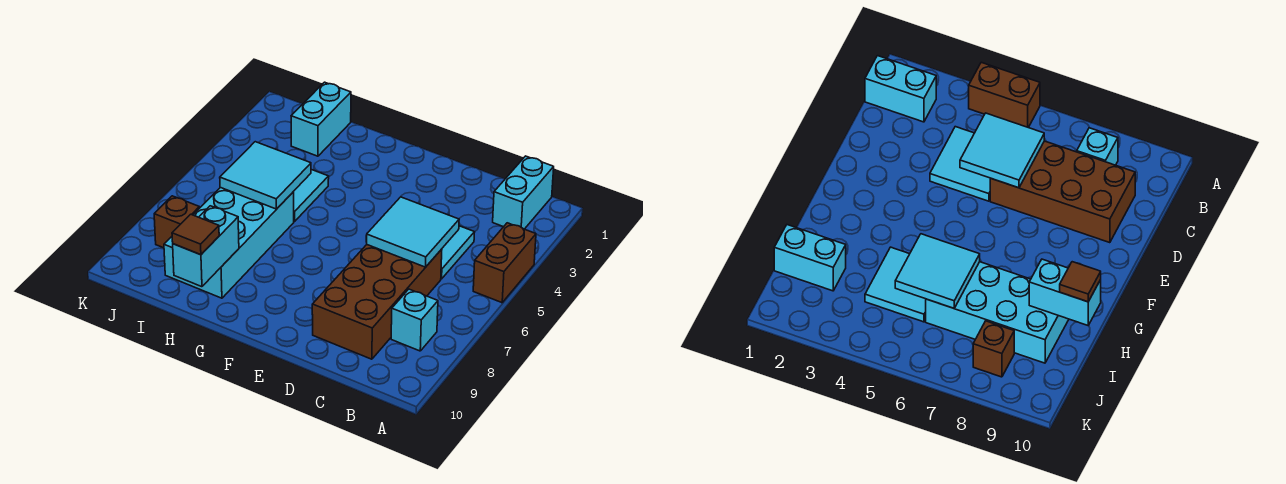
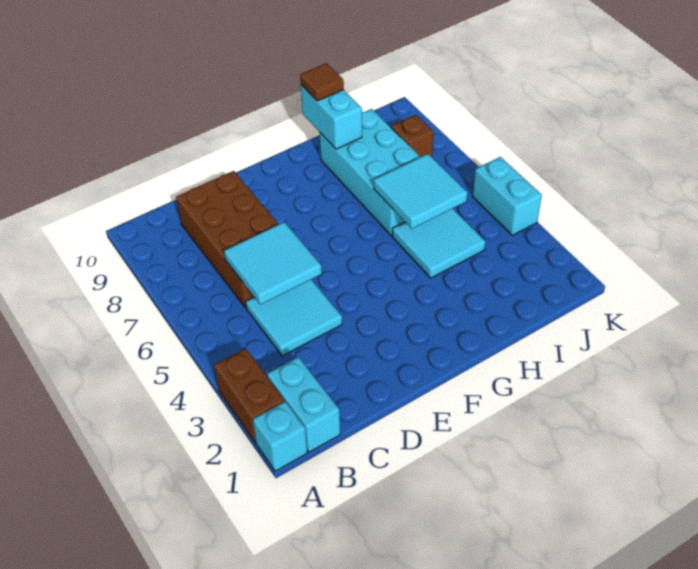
brown 1x2 brick [473,223,536,303] -> brown 1x2 brick moved to [214,349,285,443]
cyan 1x1 brick [391,289,438,351] -> cyan 1x1 brick moved to [253,401,307,471]
cyan 1x2 brick [291,82,351,156] -> cyan 1x2 brick moved to [473,157,542,235]

